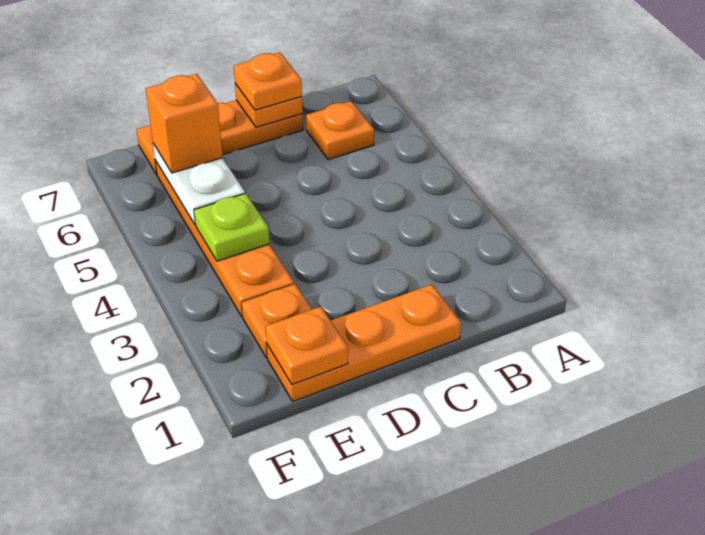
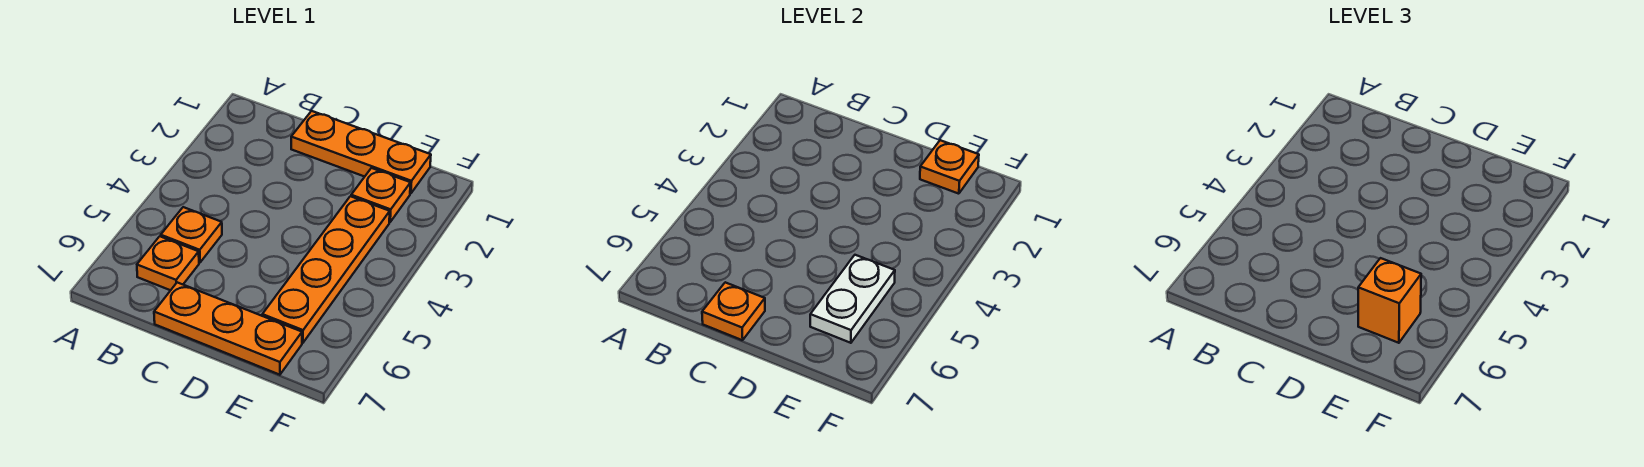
orange 1x1 plate [234,52,302,110] -> orange 1x1 plate moved to [161,207,222,263]
lime 1x1 plate [194,193,269,261] -> none

